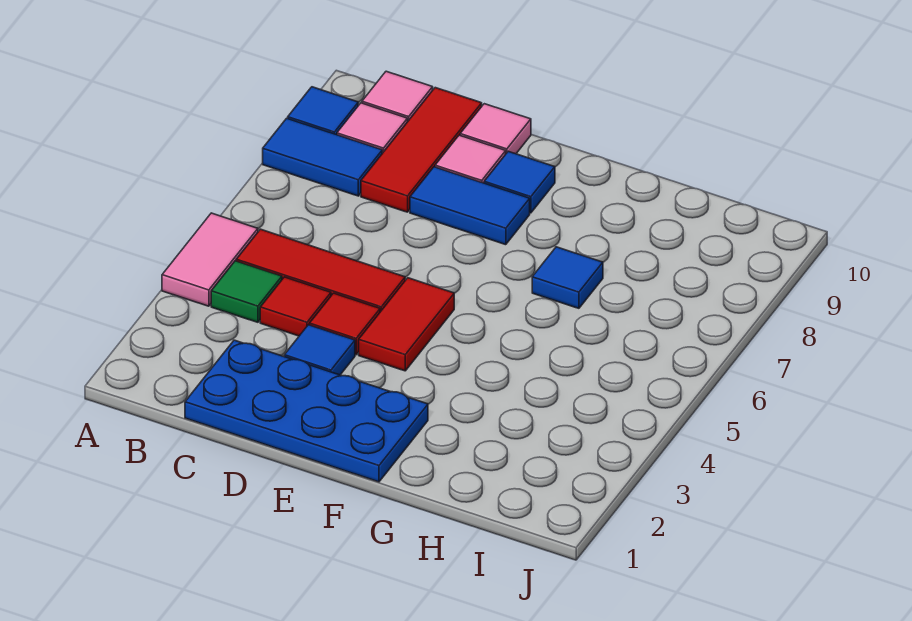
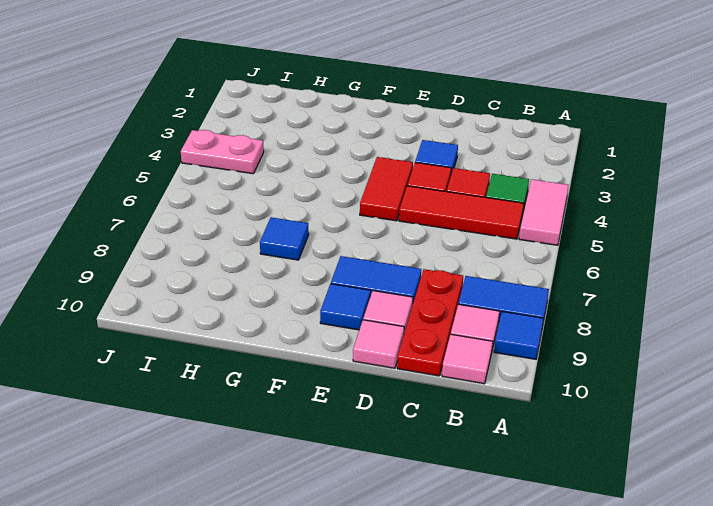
blue 2x4 plate [185,340,428,482] -> none
red 1x3 tile [361,88,482,212] -> red 1x3 plate [397,269,463,376]
none -> pink 1x2 plate [181,130,264,174]

